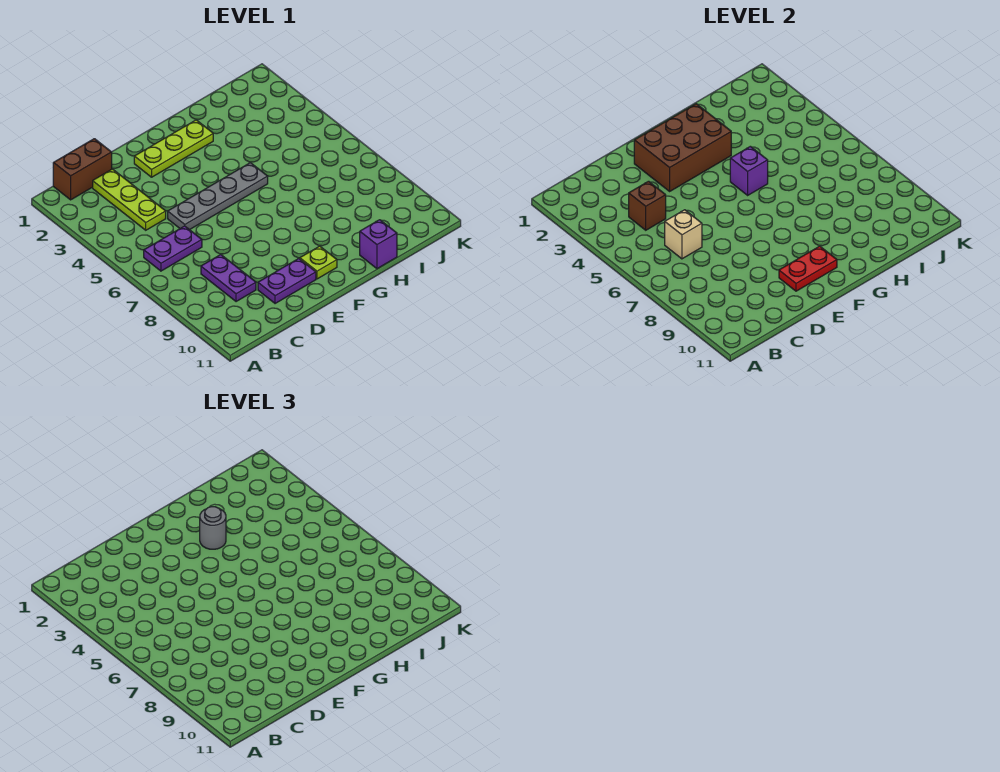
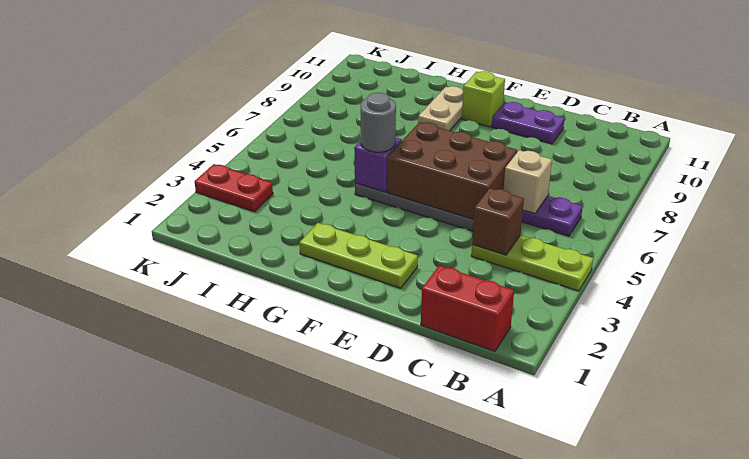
brown 1x2 brick [53,139,112,200] -> red 1x2 brick [421,265,514,351]
lime 1x3 plate [93,169,166,230] -> lime 1x3 plate turned to [471,235,593,291]
purple 1x2 plate [201,255,256,302] -> none
brown 2x3 brick [634,104,731,191] -> brown 2x3 brick moved to [387,122,517,219]
red 1x2 plate [779,246,837,291] -> red 1x2 plate moved to [195,164,273,212]
lime 1x1 plate [300,246,337,279] -> lime 1x1 brick [462,71,505,127]
grey 1x1 round brick [200,507,226,549] -> grey 1x1 round brick moved to [361,93,396,152]
none -> tan 1x2 plate [418,86,463,131]
purple 1x1 brick [360,220,397,269] -> none

